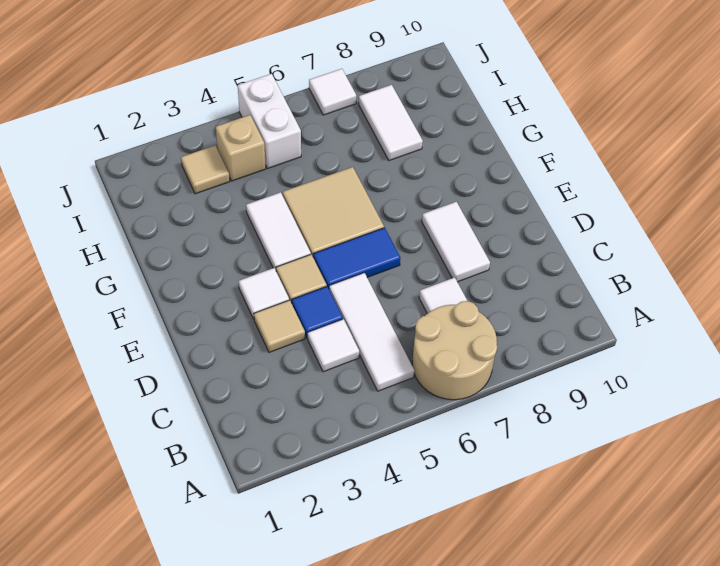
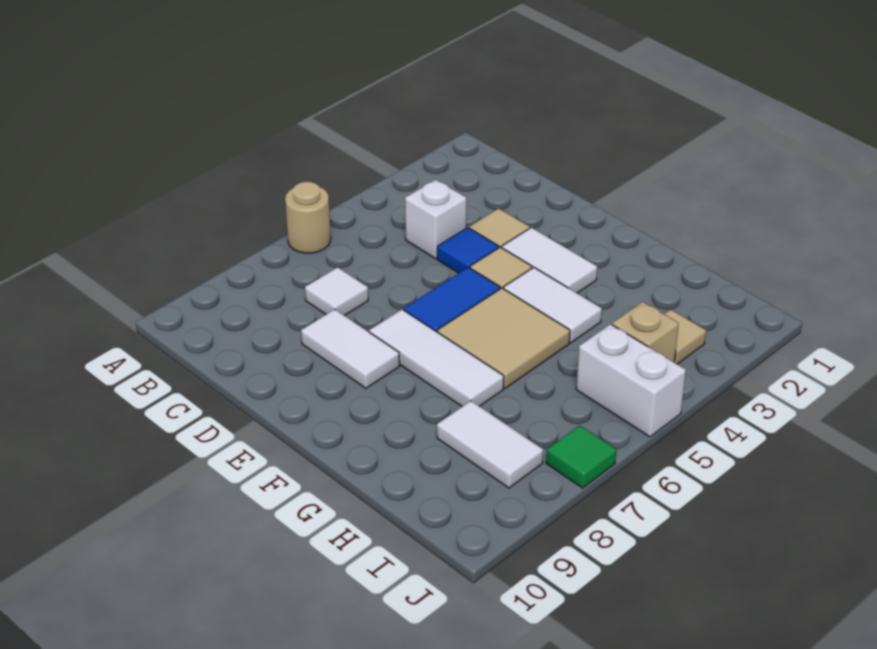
tan 2x2 round brick [412,301,497,400] -> tan 1x1 round brick [285,182,331,253]
white 1x3 tile [329,273,414,391] -> white 1x3 tile moved to [369,310,504,406]
white 1x1 tile [308,319,359,372] -> white 1x1 brick [405,180,466,259]
white 1x1 tile [239,268,289,319] -> white 1x2 tile [502,228,597,293]
white 1x1 tile [309,69,356,115] -> green 1x1 tile [546,425,616,488]

